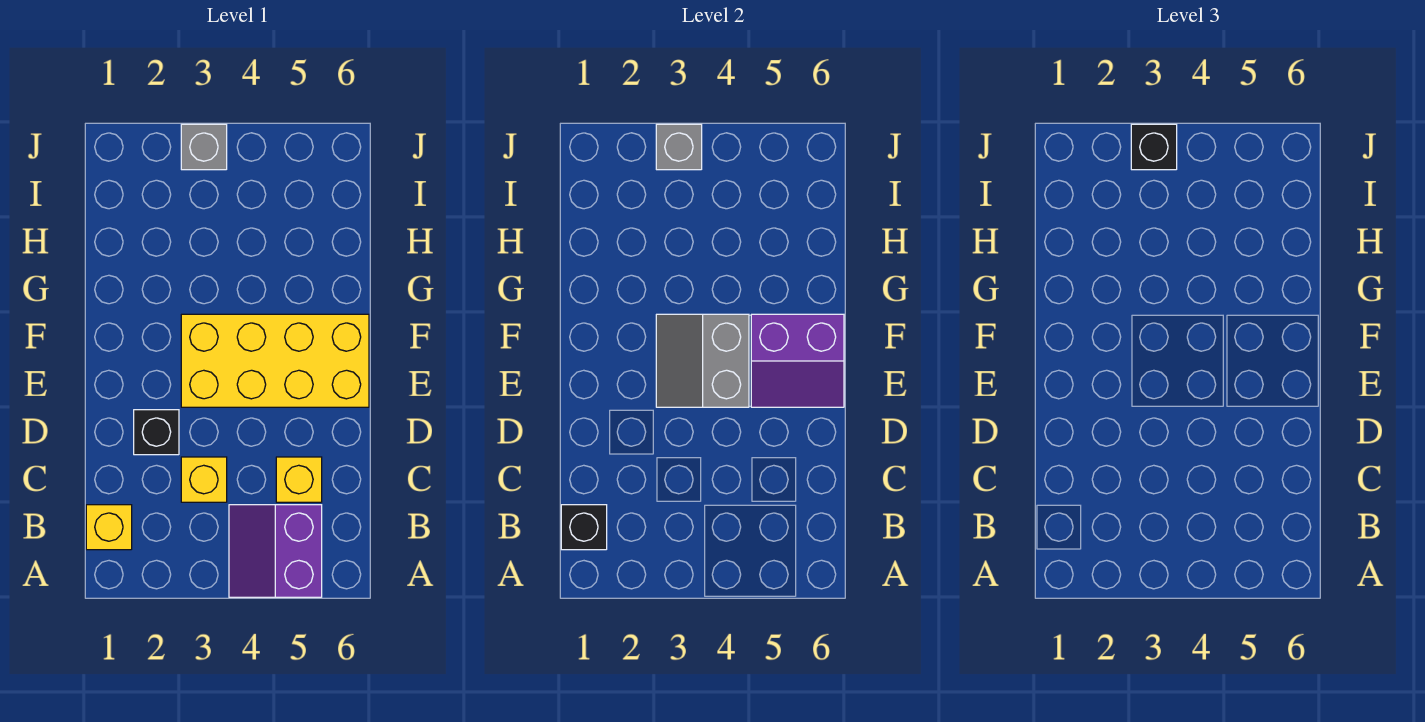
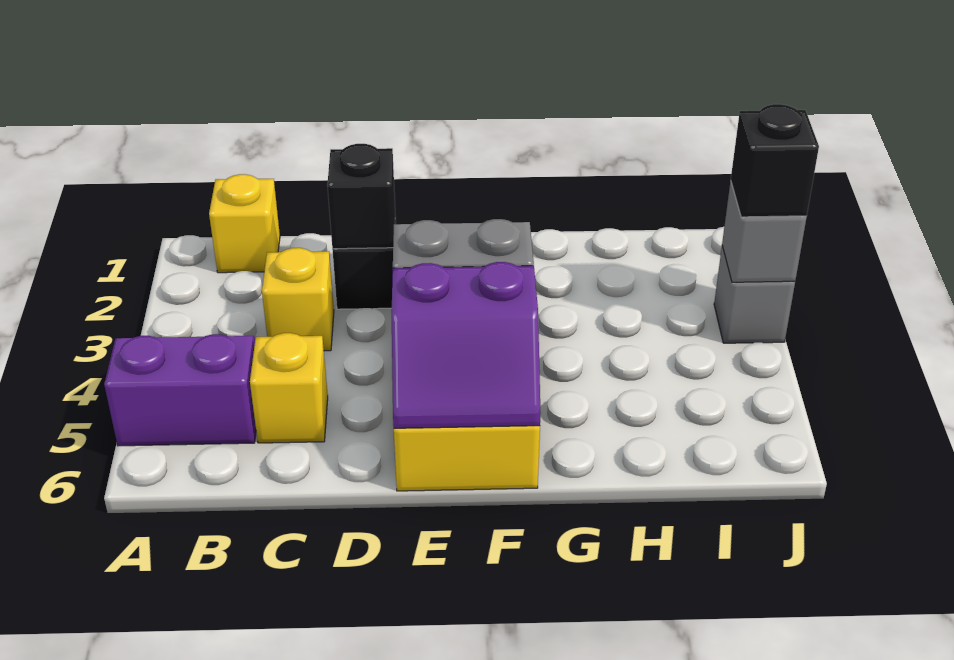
black 1x1 brick [561,505,607,550] -> black 1x1 brick moved to [327,144,395,249]
purple 2x2 slope [751,314,844,407] -> purple 2x2 slope turned to [392,262,541,428]

